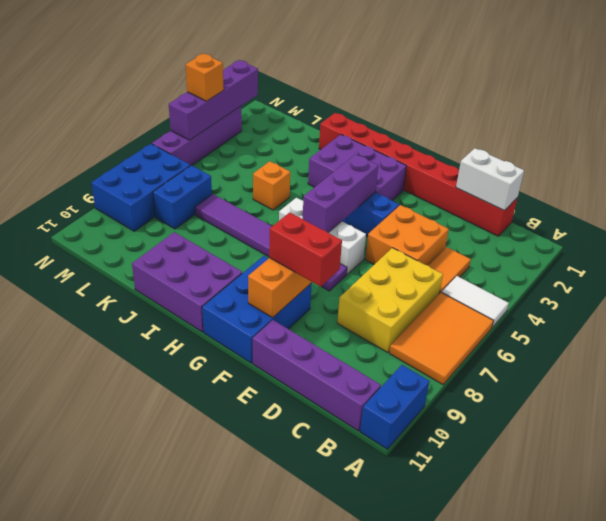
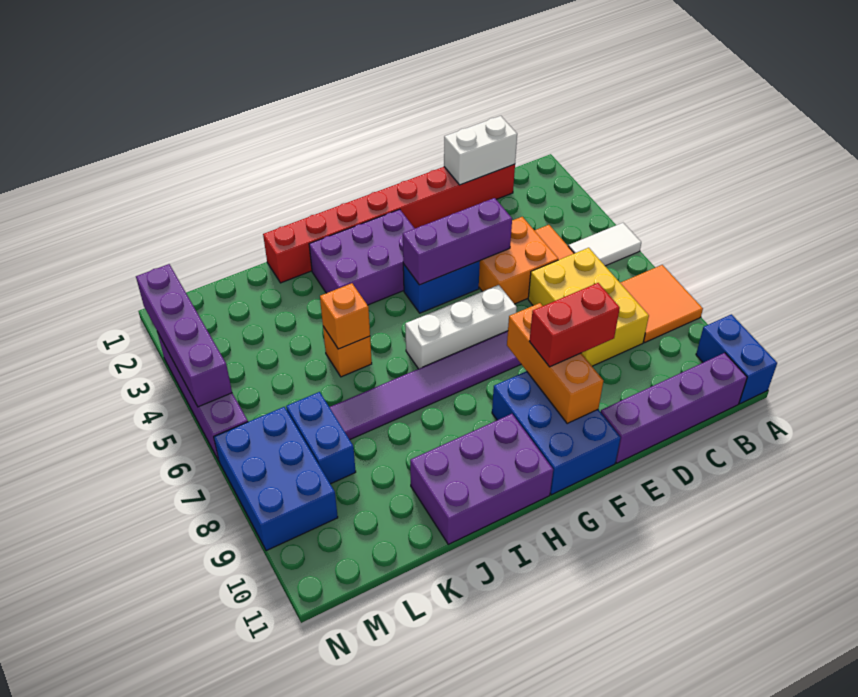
orange 2x3 tile [389,292,494,385] -> orange 2x2 tile [621,265,703,342]
purple 1x3 brick [303,154,378,233] -> purple 1x3 brick turned to [403,198,512,285]
orange 1x1 brick [186,54,224,101] -> orange 1x1 brick moved to [320,283,370,349]

